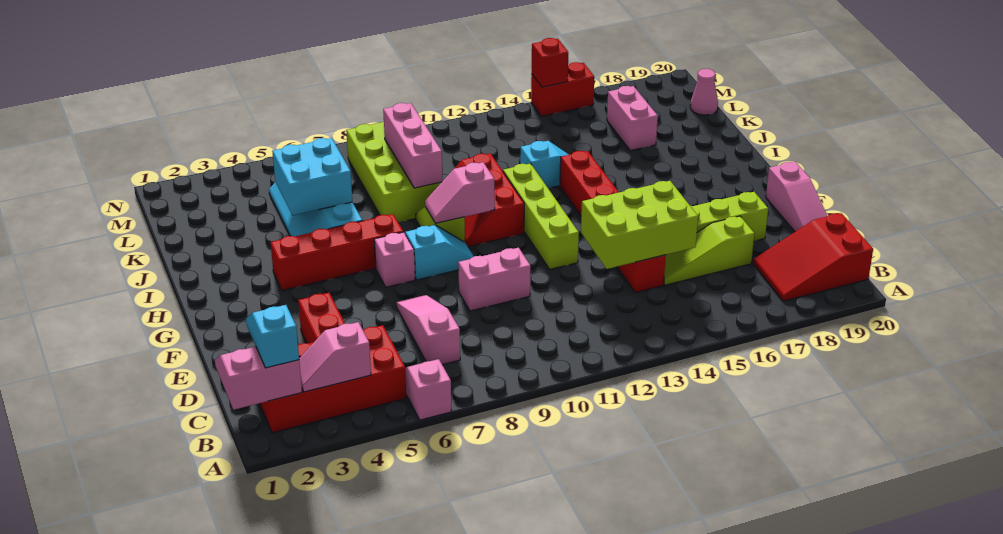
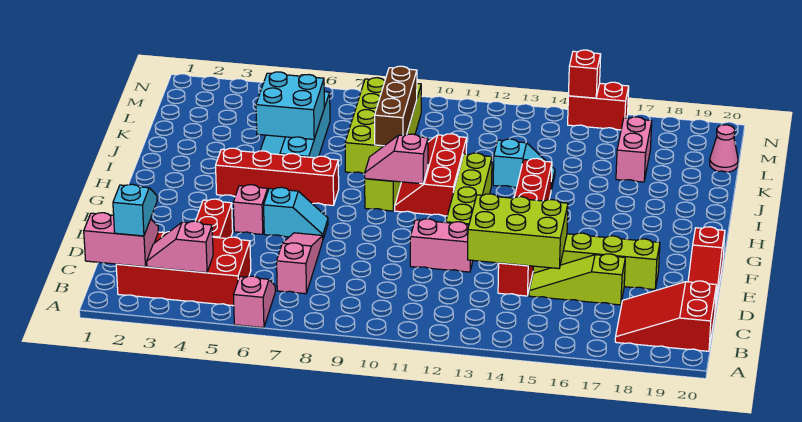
pink 1x3 slope [766,162,827,232] -> red 1x3 slope [688,227,725,310]
pink 1x2 brick [458,248,530,311] -> pink 1x2 brick moved to [410,219,473,272]
pink 1x1 brick [374,232,415,287] -> pink 1x1 brick moved to [233,185,268,234]
cyan 1x2 slope [405,225,474,280] -> cyan 1x2 slope moved to [264,187,328,239]
pink 1x3 brick [383,103,443,188] -> brown 1x3 brick [375,66,417,146]

